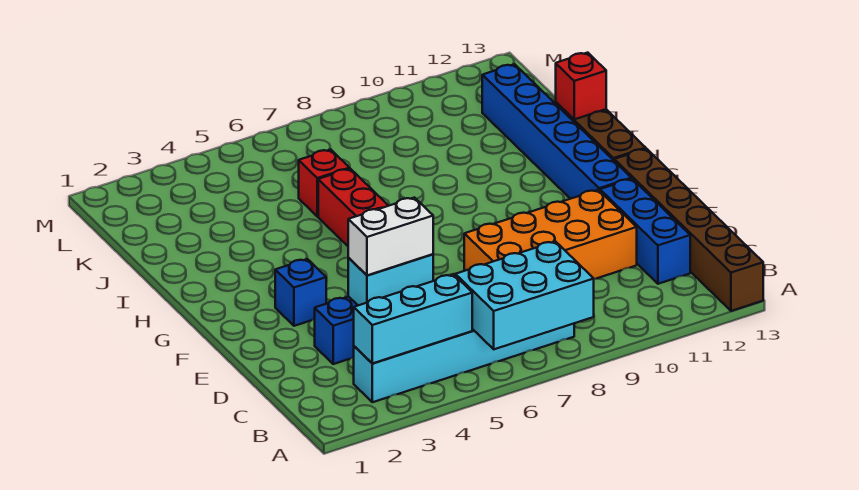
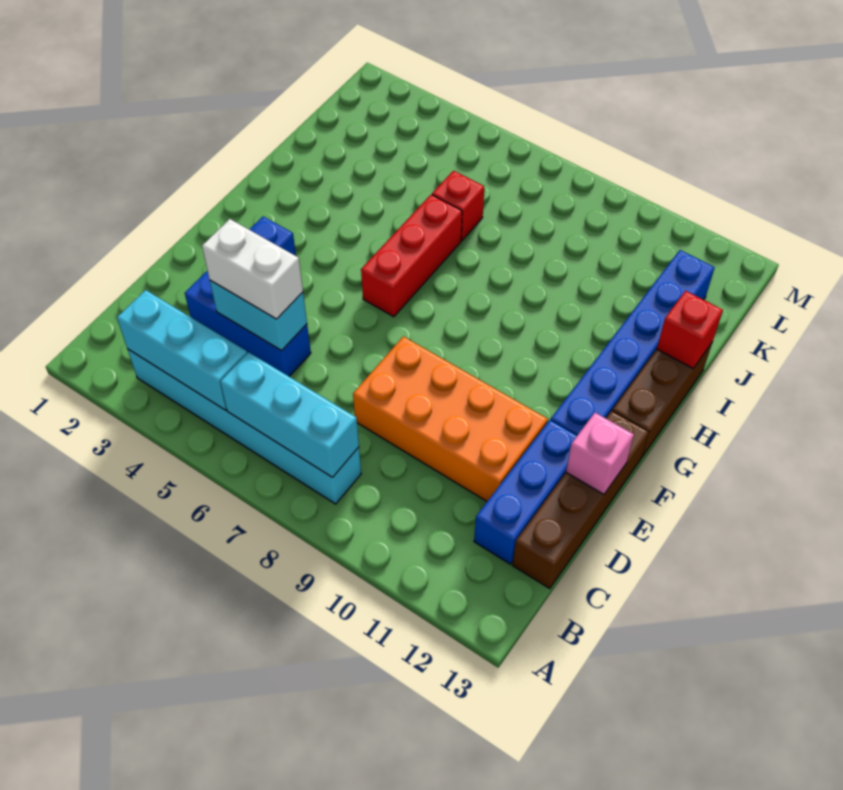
cyan 2x3 brick [455,241,594,349] -> cyan 1x3 brick [220,352,359,477]
brown 1x6 brick [614,149,763,311] -> brown 1x4 brick [512,411,649,589]
none -> pink 1x1 brick [566,412,634,494]

